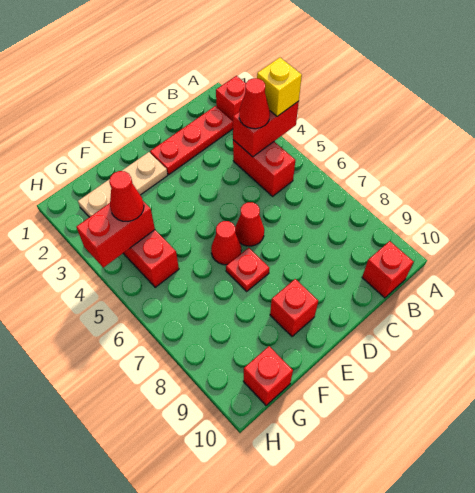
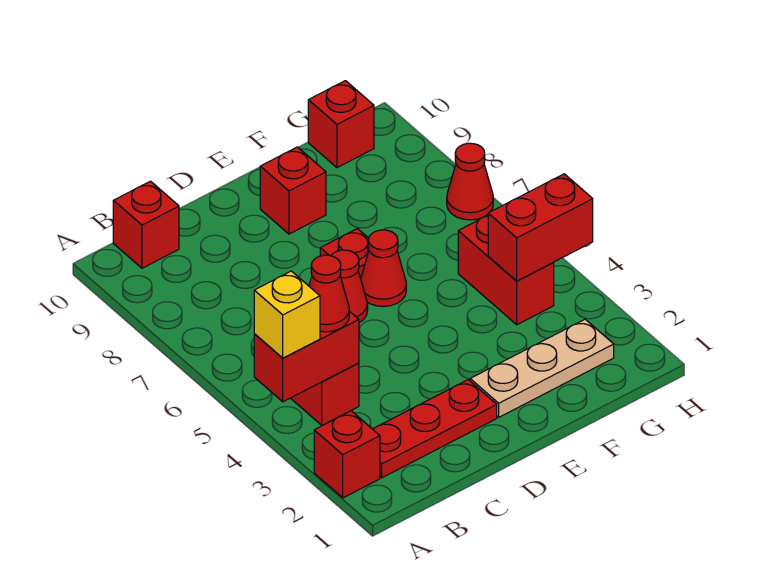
red 1x1 cone [109,171,144,221] -> red 1x1 cone moved to [447,143,493,220]

